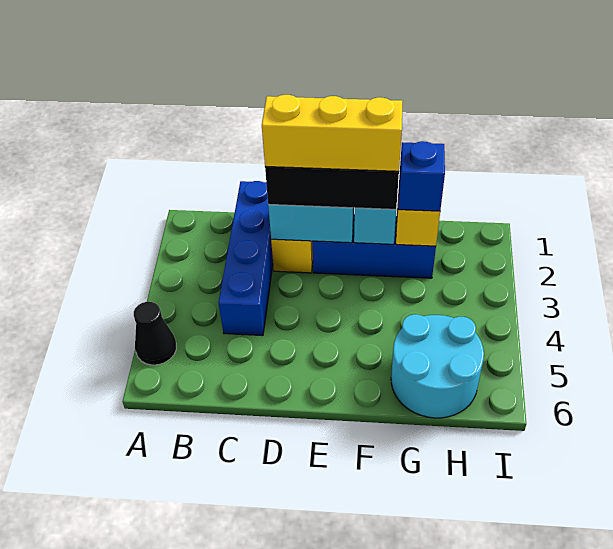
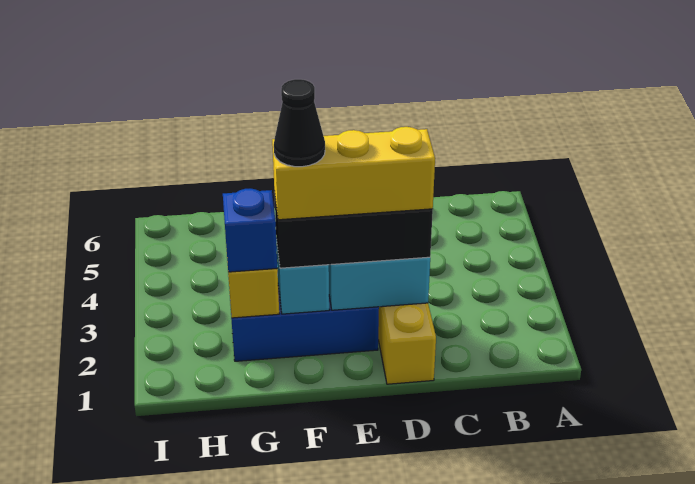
black 1x1 cone [134,302,176,365] -> black 1x1 cone moved to [274,79,325,167]
blue 1x4 brick [219,181,273,336] -> none
cyan 2x2 round brick [391,314,484,418] -> none

